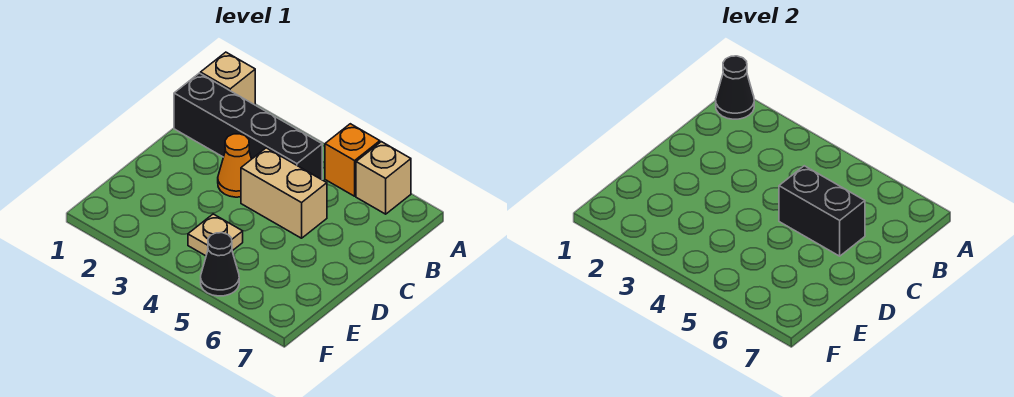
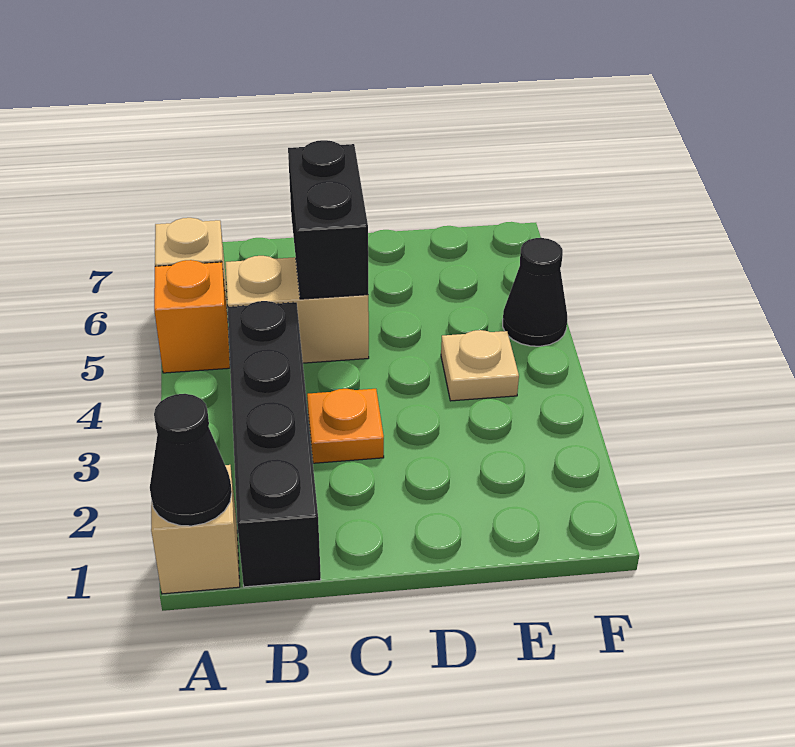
orange 1x1 cone [218,134,251,197] -> orange 1x1 plate [307,389,384,463]
tan 1x2 brick [241,148,327,238] -> tan 1x2 brick turned to [226,256,369,363]

